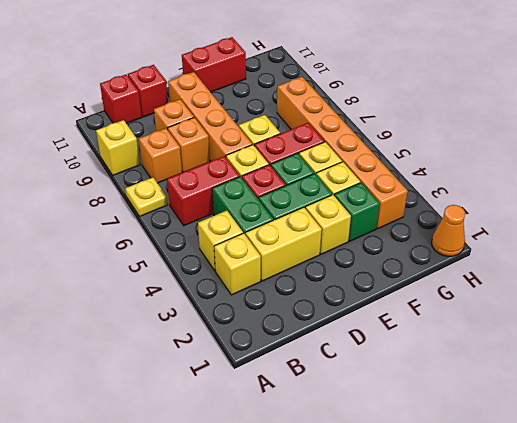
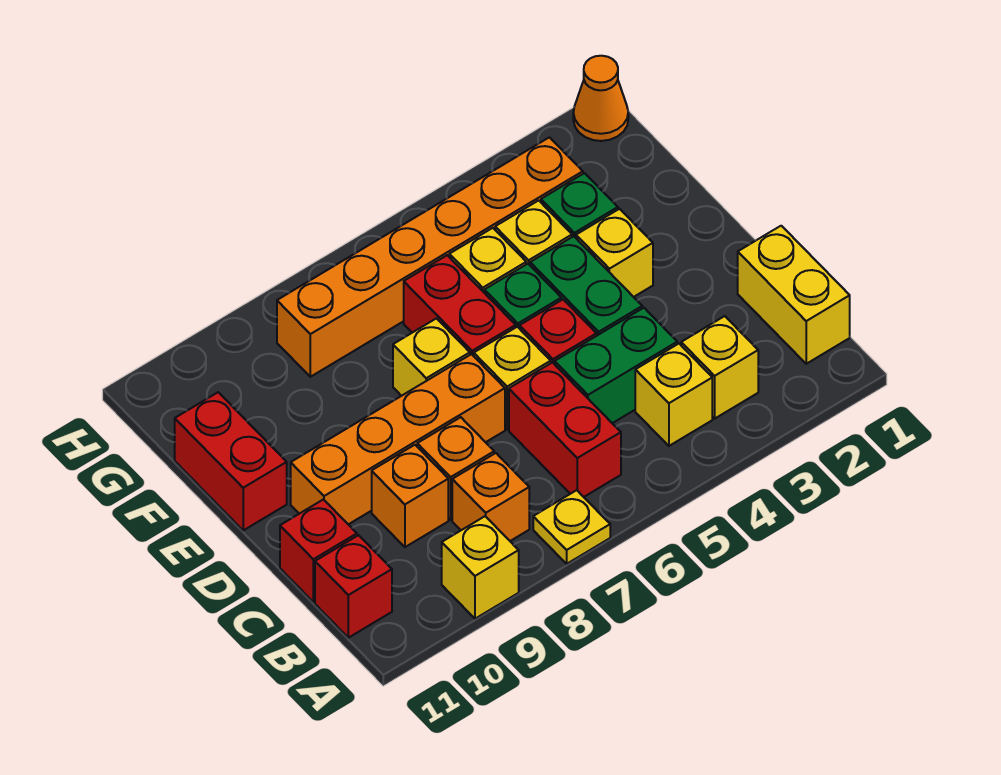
yellow 1x2 brick [245,207,322,281] -> yellow 1x2 brick moved to [738,226,850,364]

